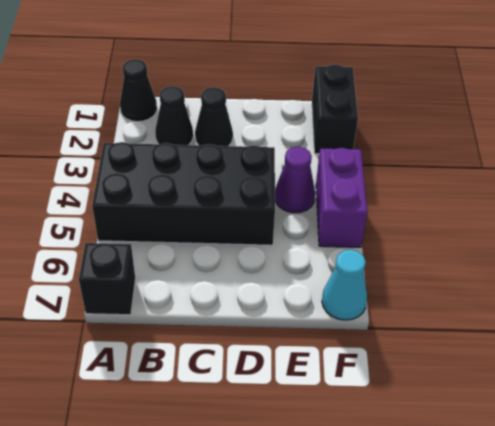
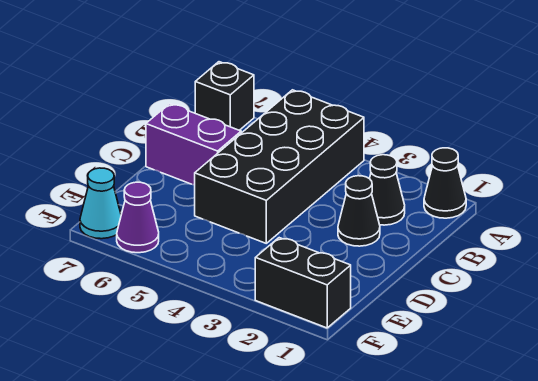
purple 1x1 cone [275,147,315,213] -> purple 1x1 cone moved to [117,182,159,253]
purple 1x2 brick [316,148,367,247] -> purple 1x2 brick moved to [146,104,241,185]

